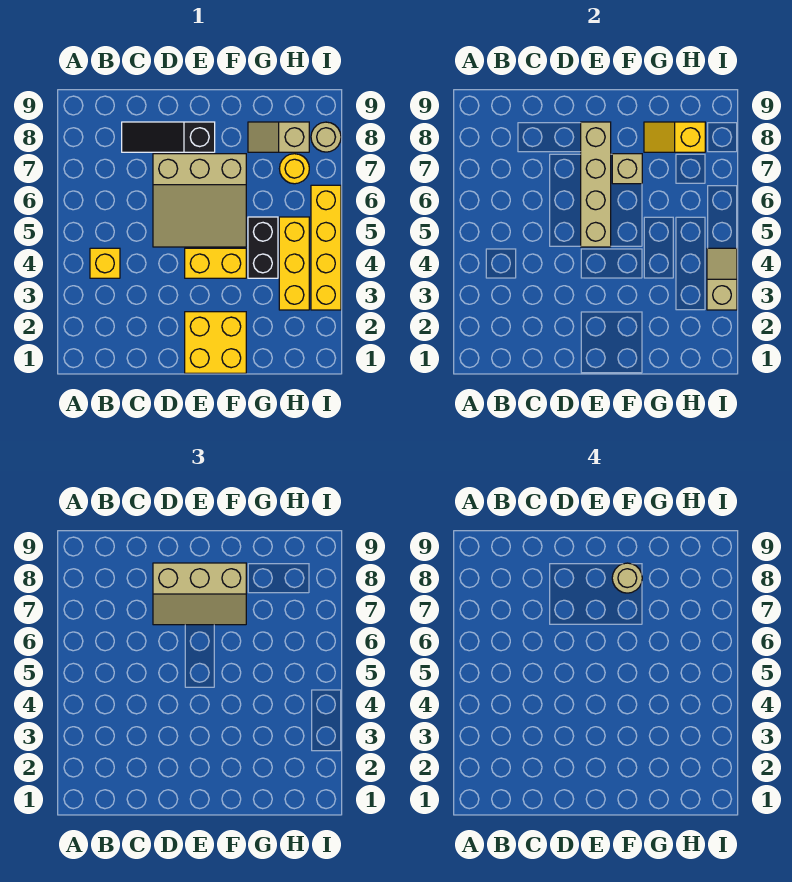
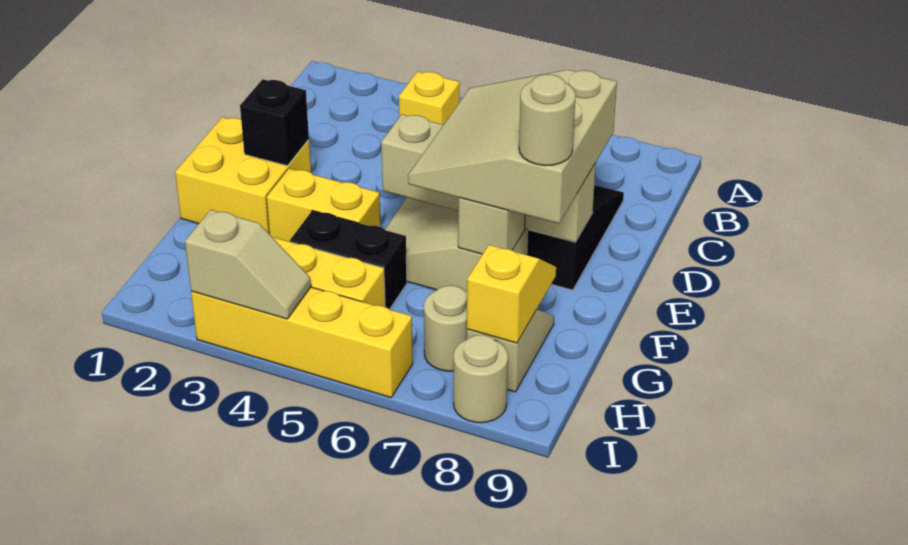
tan 2x3 slope [153,563,246,625] -> tan 3x3 slope [408,70,617,224]
none -> black 1x1 brick [240,79,309,166]
yellow 1x2 brick [185,248,246,278] -> yellow 1x2 brick turned to [267,168,381,242]
yellow 1x1 round brick [279,154,309,184] -> tan 1x1 round brick [424,286,467,371]

